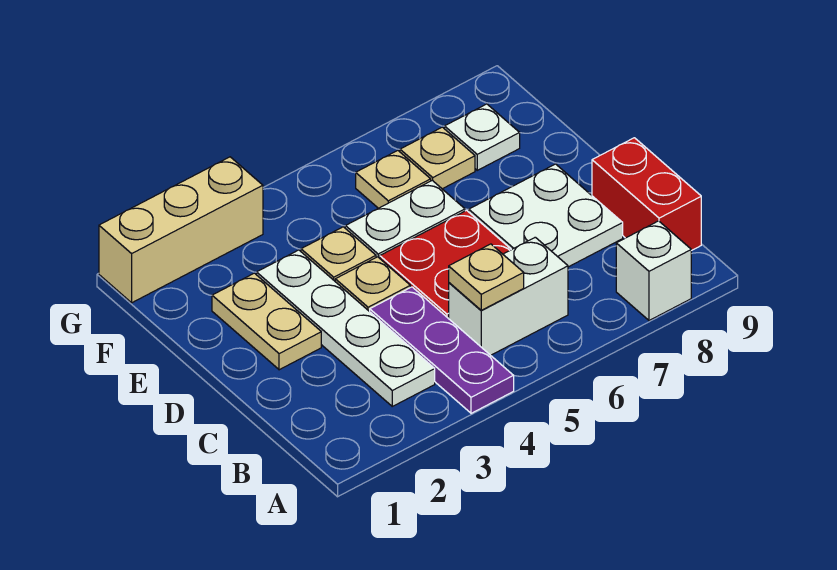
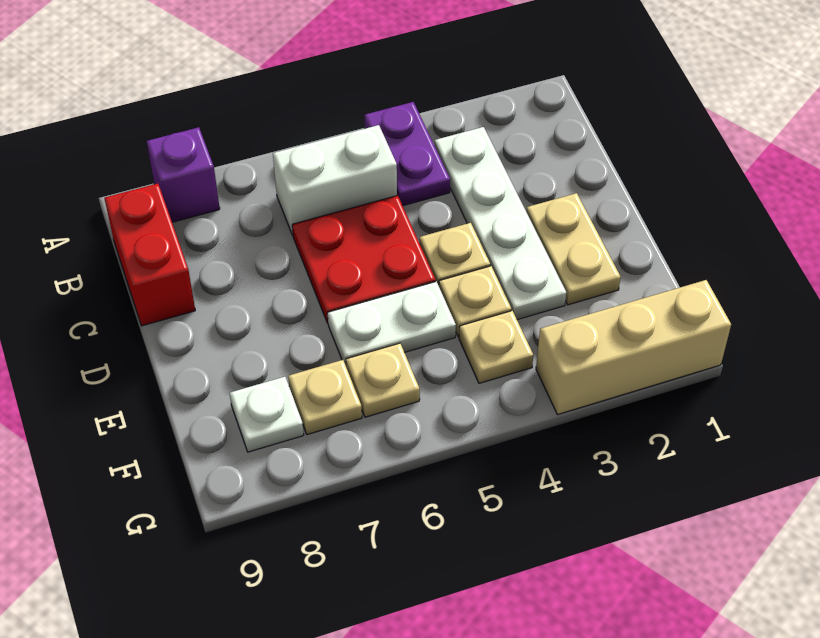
purple 1x3 plate [370,287,514,413] -> purple 1x2 plate [365,102,450,206]
white 1x1 brick [616,221,691,321] -> purple 1x1 brick [147,127,220,222]
tan 1x1 plate [449,244,524,310] -> tan 1x1 plate moved to [459,311,533,383]
white 2x2 plate [469,164,623,267] -> none

